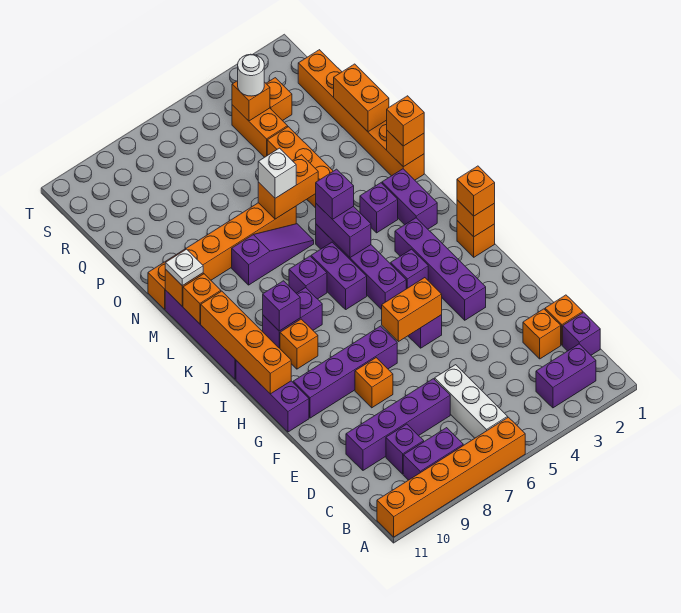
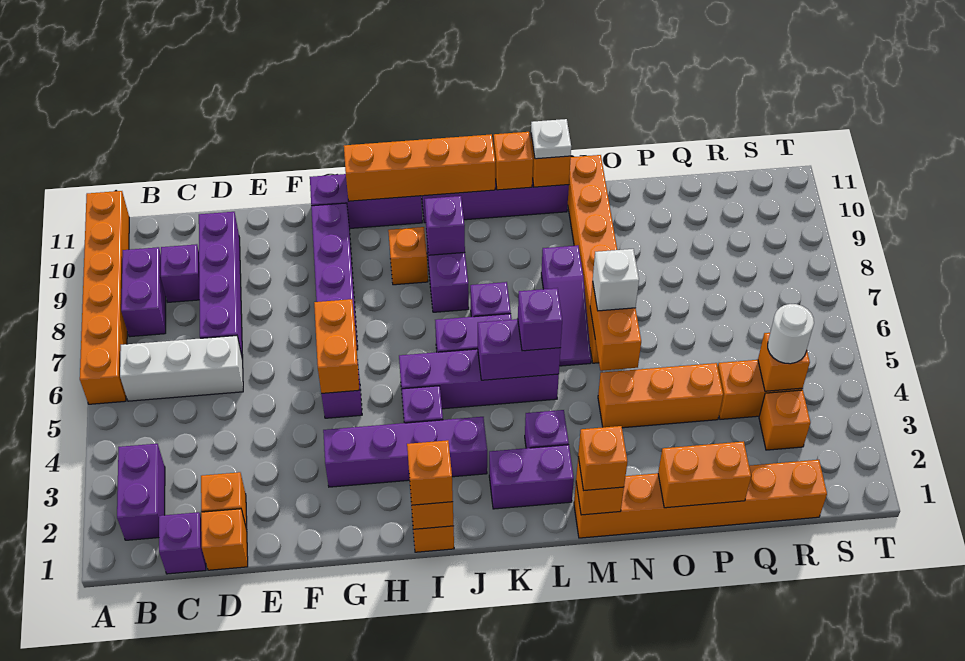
orange 1x1 brick [355,358,393,408] -> none

